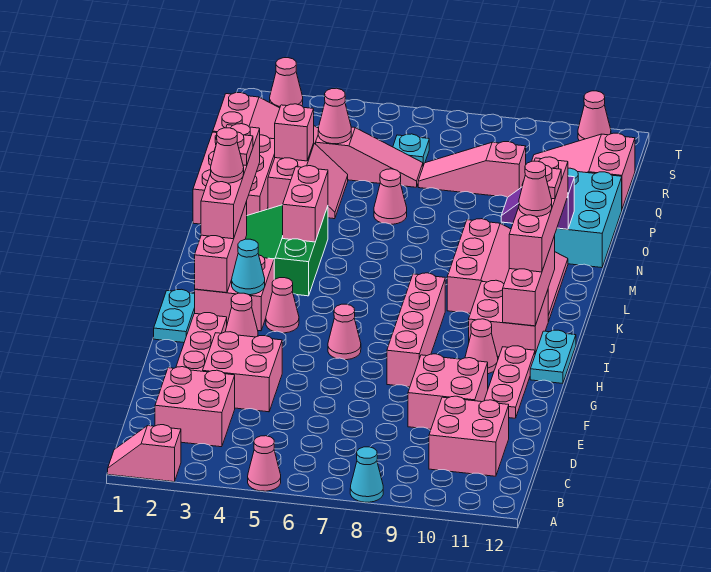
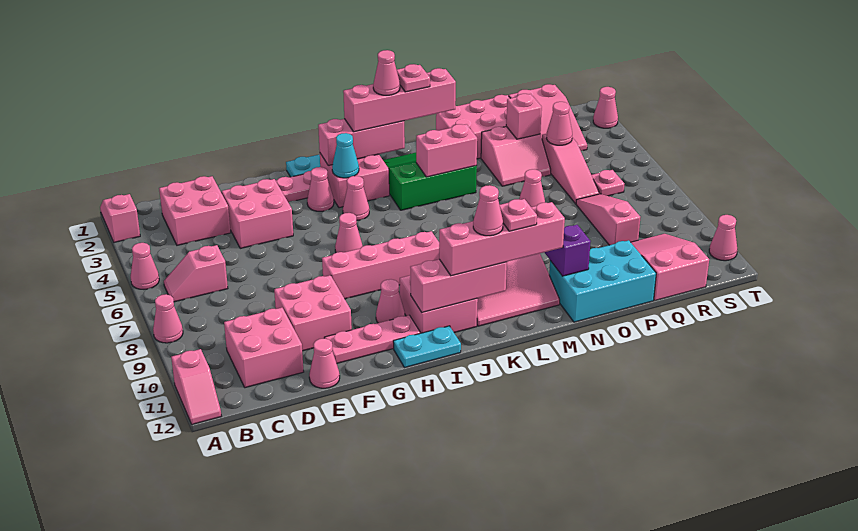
cyan 1x1 cone [350,447,383,502] -> pink 1x1 cone [153,294,183,343]
none -> pink 1x2 slope [171,349,221,424]
none -> pink 1x2 slope [164,245,228,302]
none -> pink 1x1 cone [309,338,340,388]
cyan 1x1 plate [393,134,429,166] -> pink 1x1 plate [592,170,624,196]

